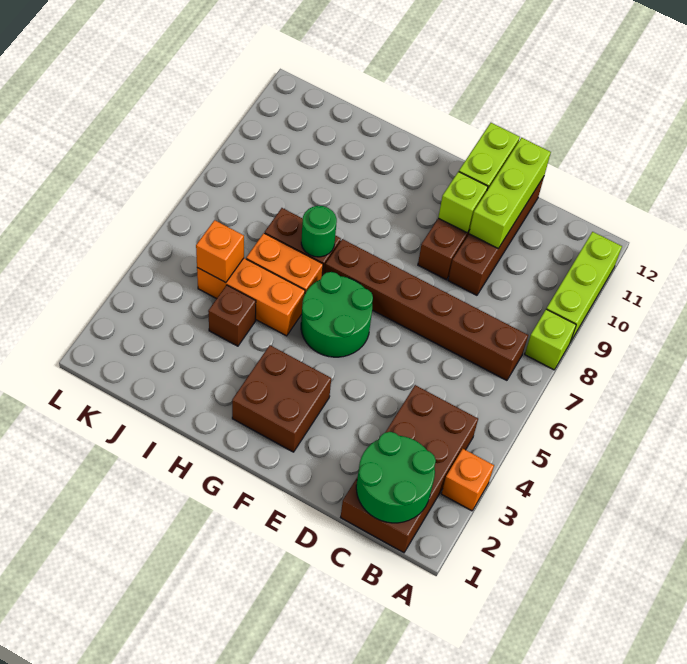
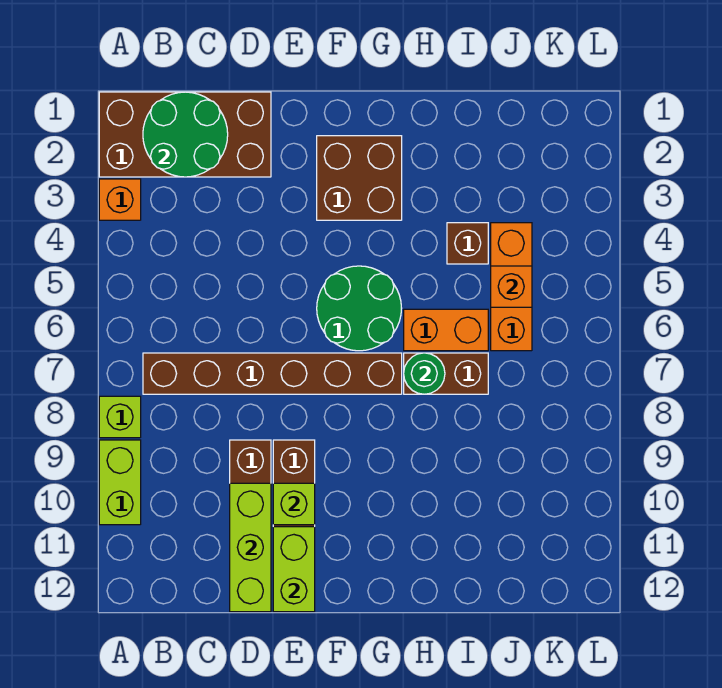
lime 1x3 brick [547,232,622,341] -> lime 1x2 brick [99,440,141,525]
brown 2x4 brick [341,385,478,553] -> brown 2x4 brick turned to [99,92,271,177]
orange 1x3 brick [197,258,305,336] -> orange 1x3 brick turned to [491,223,532,351]

